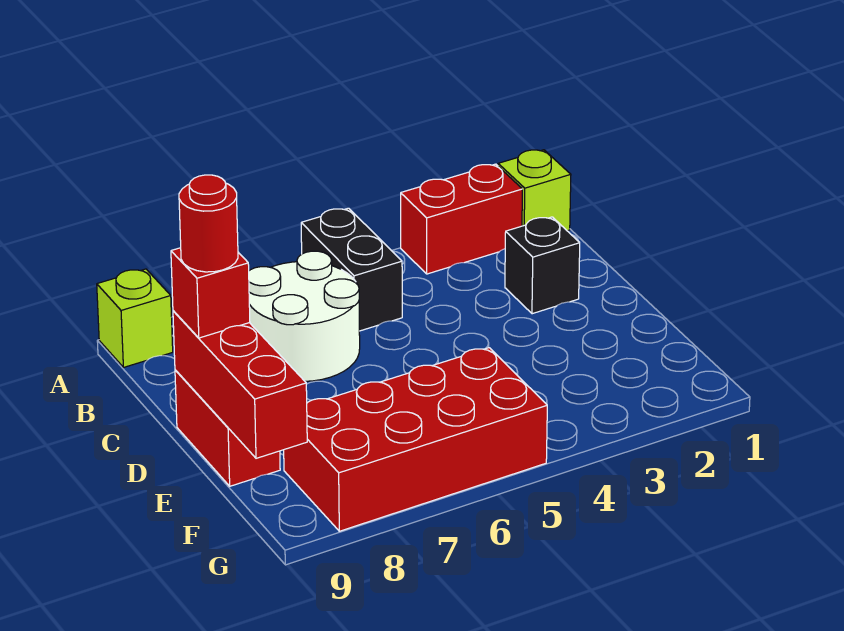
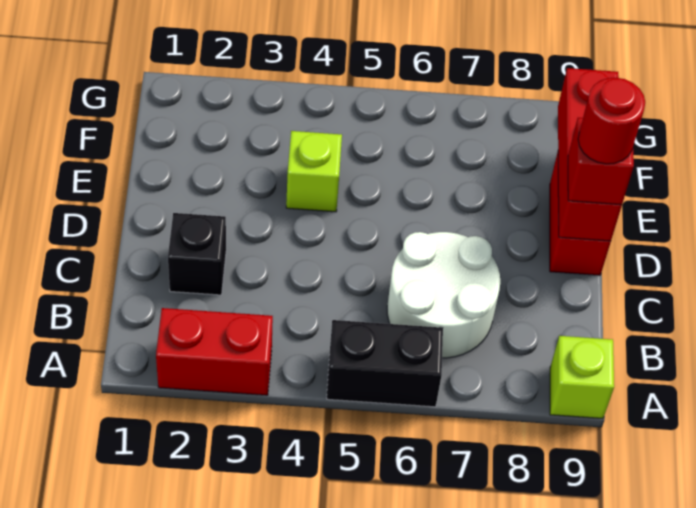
lime 1x1 brick [498,150,571,231] -> lime 1x1 brick moved to [286,131,342,212]
black 1x2 brick [301,208,402,331] -> black 1x2 brick turned to [327,320,443,407]
red 2x4 brick [284,348,547,531] -> none

